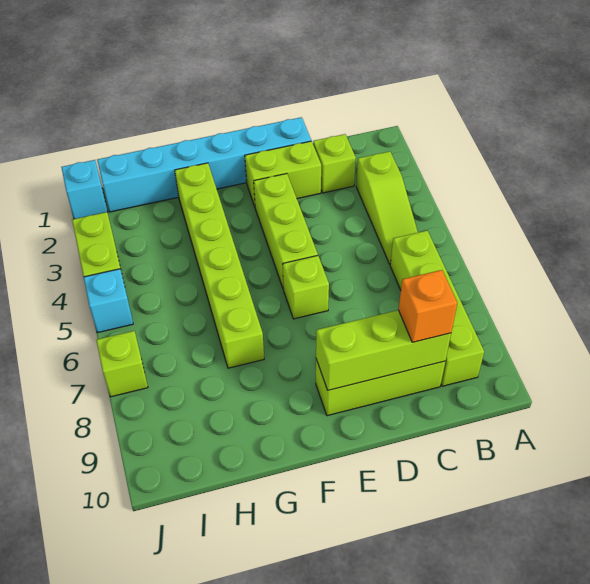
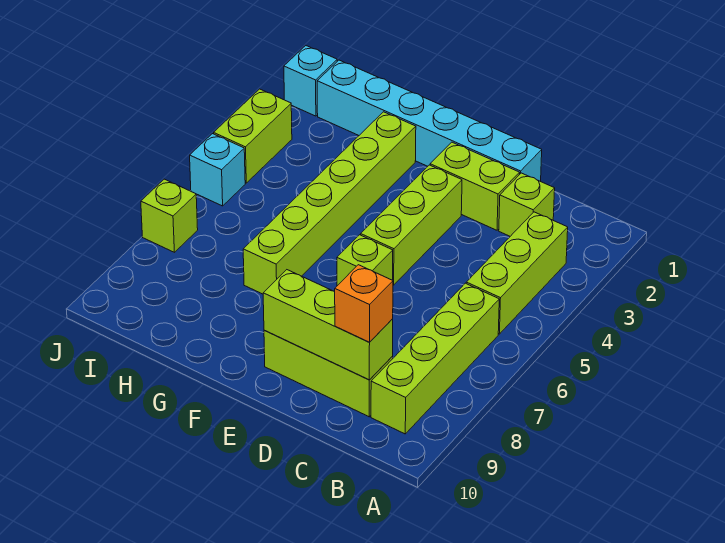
lime 1x3 slope [356,151,418,264] -> lime 1x3 brick [466,212,568,334]

